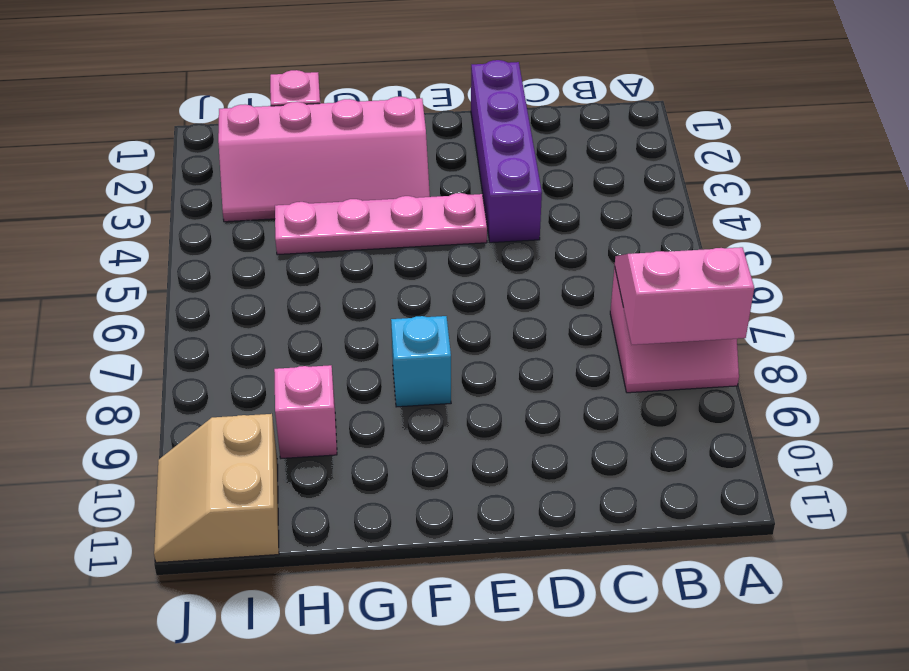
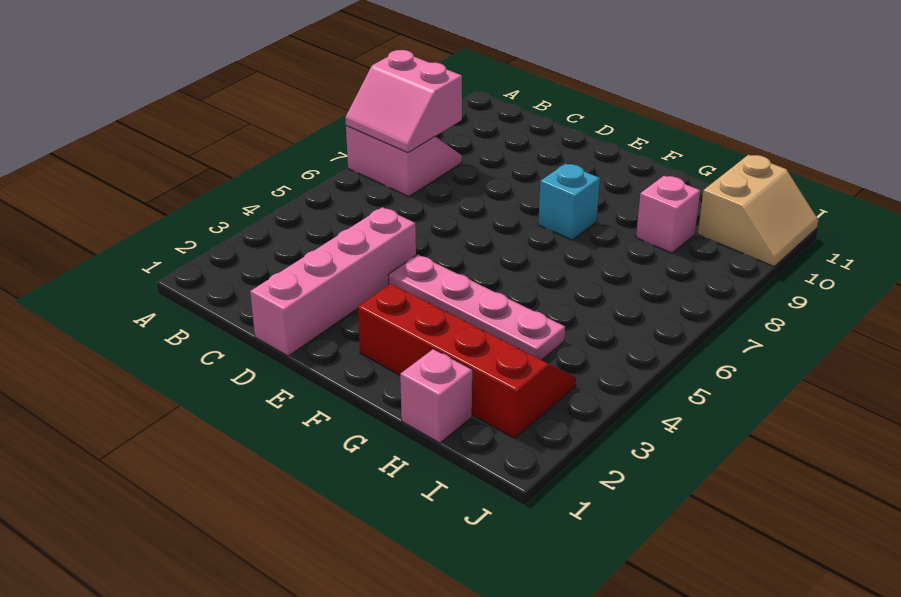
purple 1x4 brick [471,60,542,243] -> pink 1x4 brick [250,207,416,356]
pink 2x4 slope [218,97,430,222] -> red 2x4 slope [358,284,576,438]

